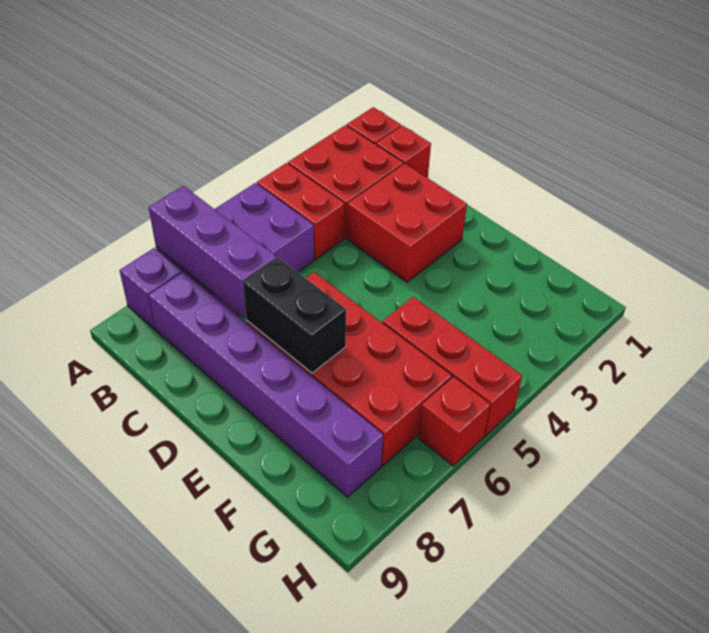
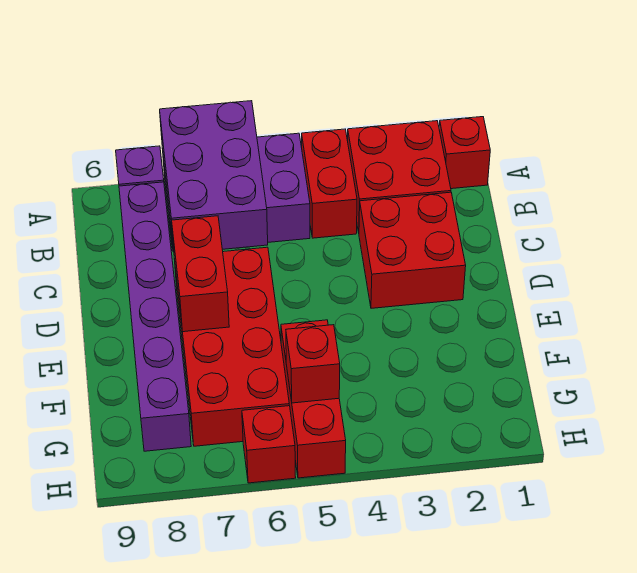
purple 1x3 brick [149,186,276,319] -> purple 2x3 brick [160,101,268,249]
red 1x1 brick [376,125,431,178] -> red 1x1 brick moved to [286,325,340,403]
black 1x2 brick [243,258,346,373] -> red 1x2 brick [172,216,229,332]

